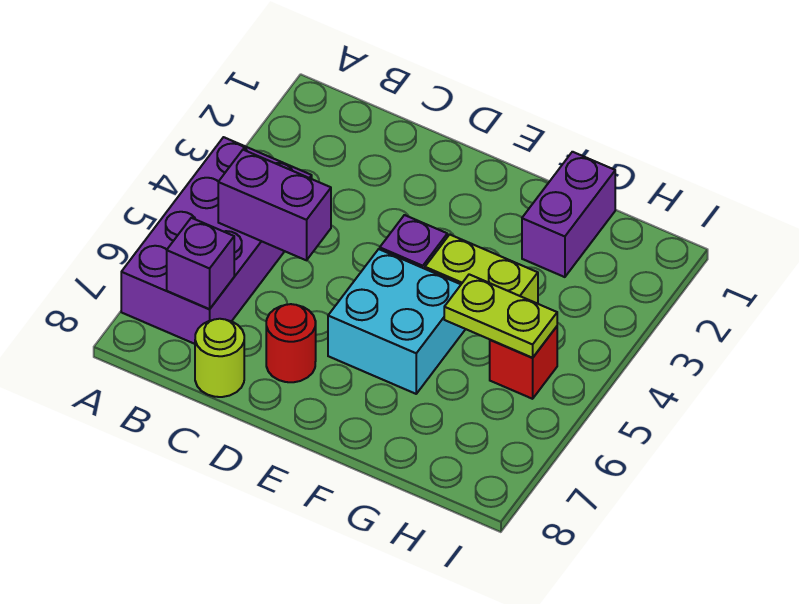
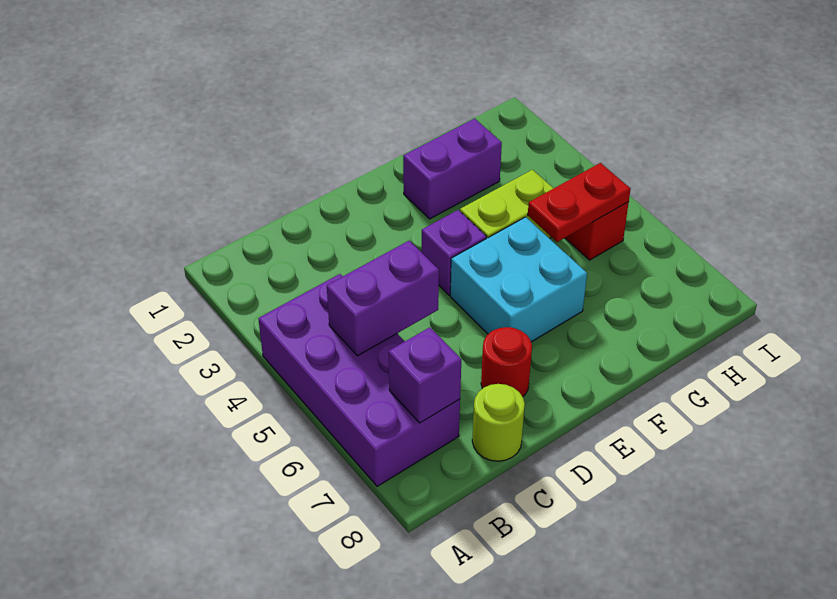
purple 1x2 brick [522,152,615,277] -> purple 1x2 brick turned to [403,118,502,219]
lime 1x2 plate [444,274,557,358] -> red 1x2 plate [528,163,630,242]

